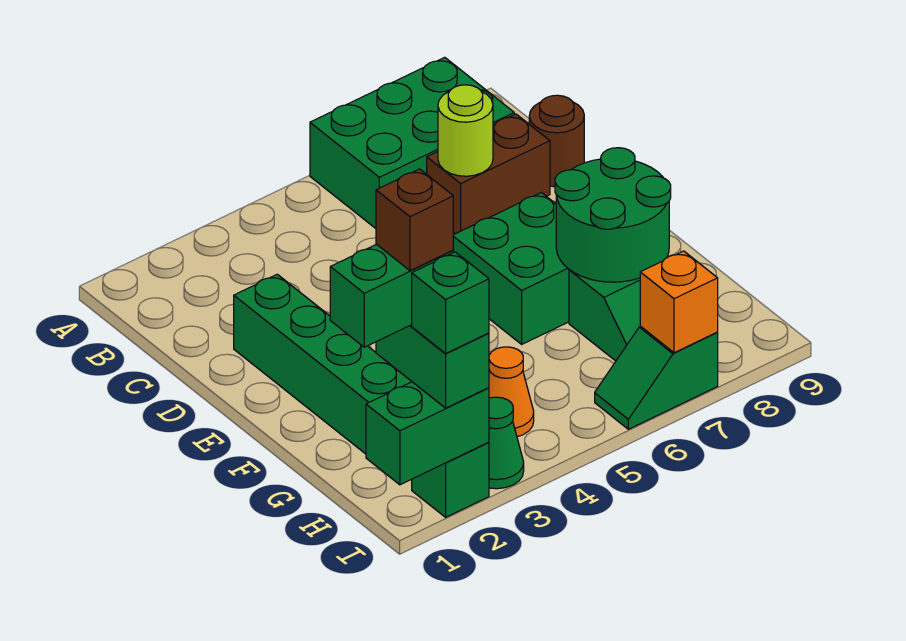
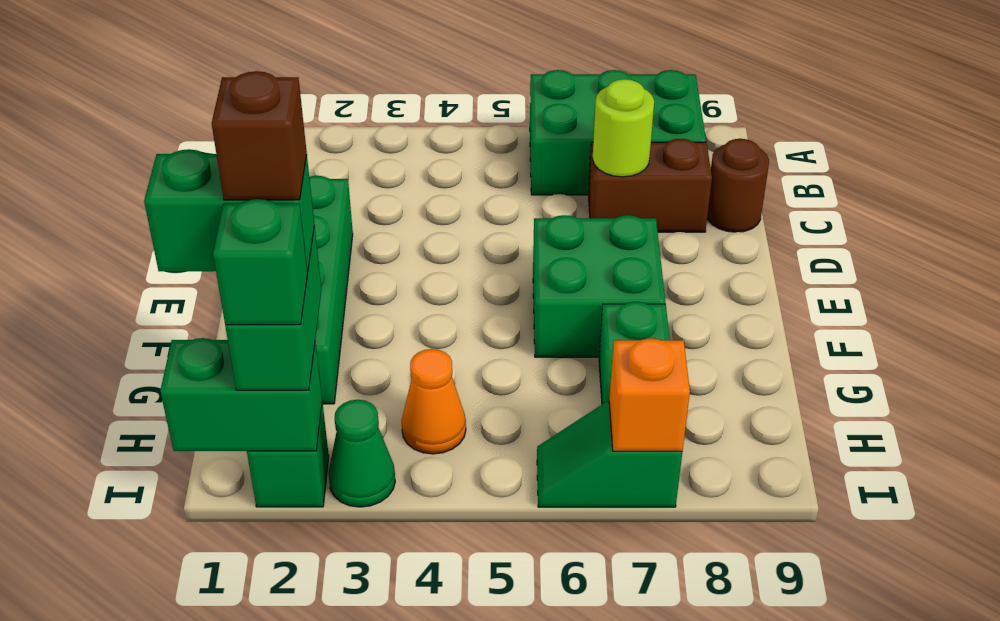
green 2x2 round brick [555,148,671,282] -> none

